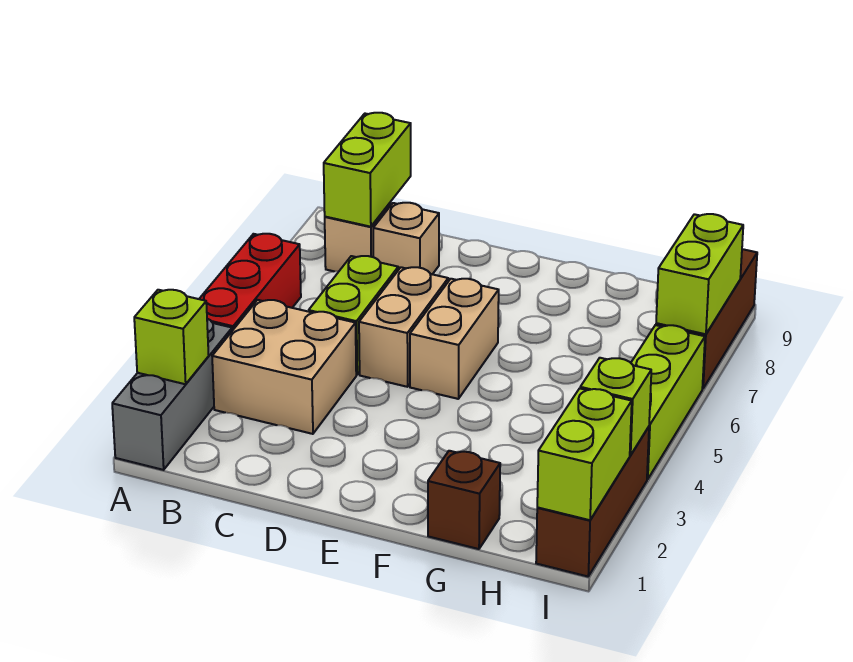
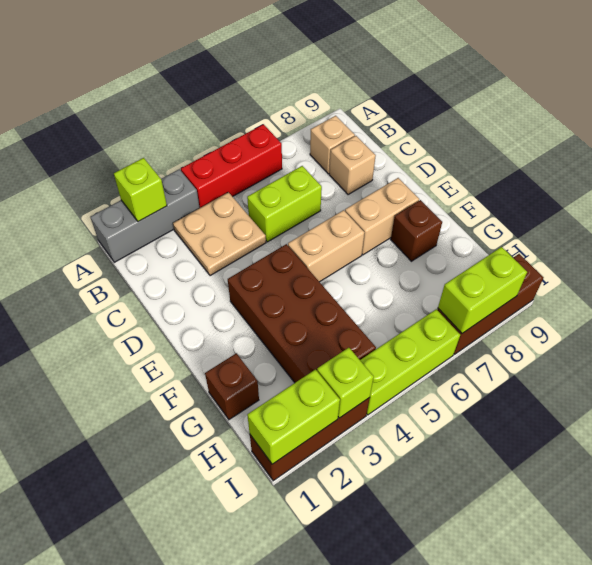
tan 2x2 brick [212,300,356,434] -> tan 2x2 plate [173,192,266,276]
lime 1x2 brick [324,113,411,227] -> none
tan 1x2 brick [359,267,448,387] -> tan 1x2 brick moved to [345,178,419,255]
none -> brown 2x4 brick [228,244,376,383]
none -> brown 1x1 brick [391,200,442,261]

